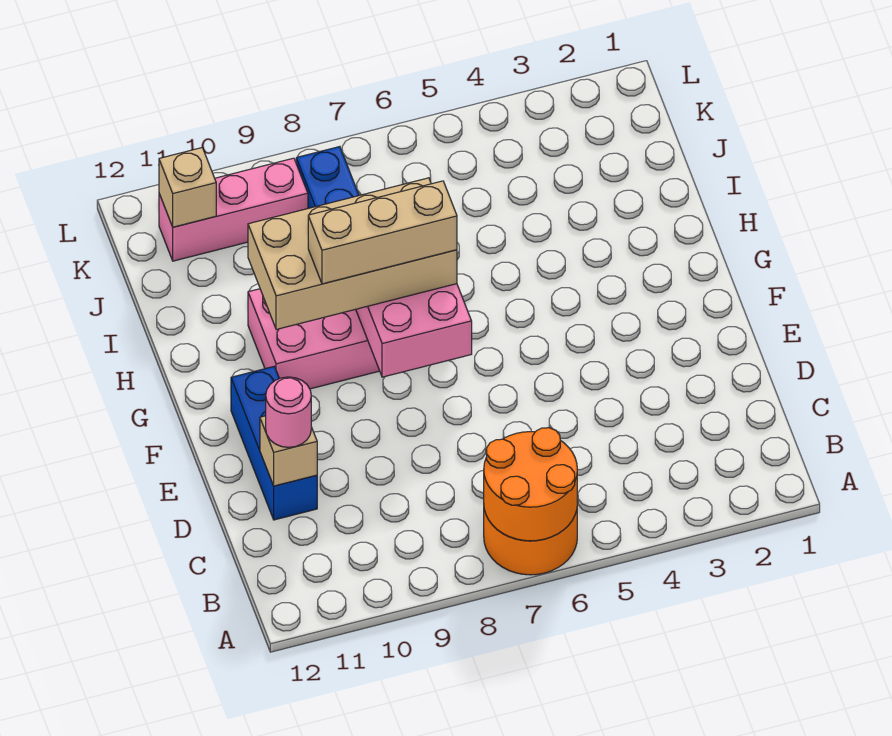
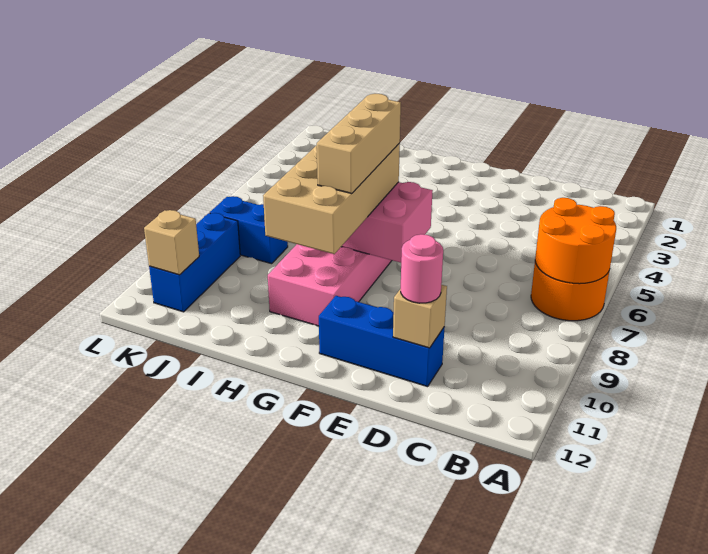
pink 1x3 brick [159,158,308,261] -> blue 1x3 brick [149,213,240,312]

